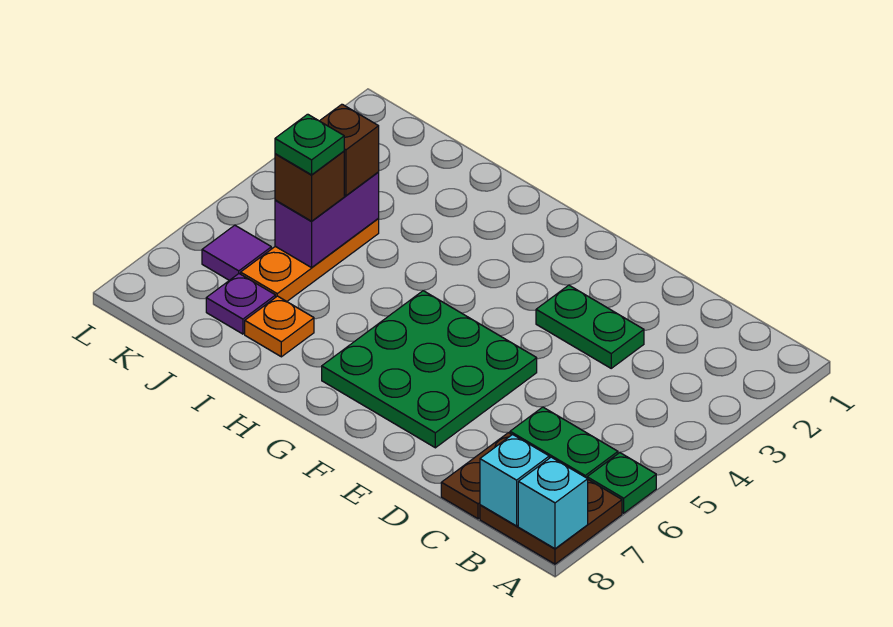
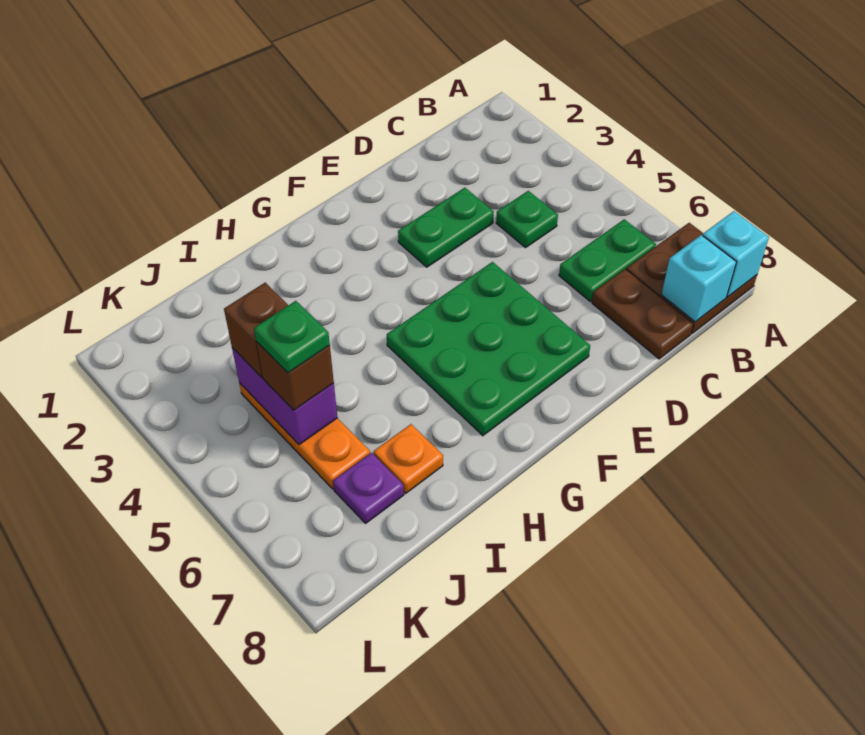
green 1x1 plate [587,453,656,513] -> green 1x1 plate moved to [496,191,558,248]
purple 1x1 tile [202,225,271,280] -> none

